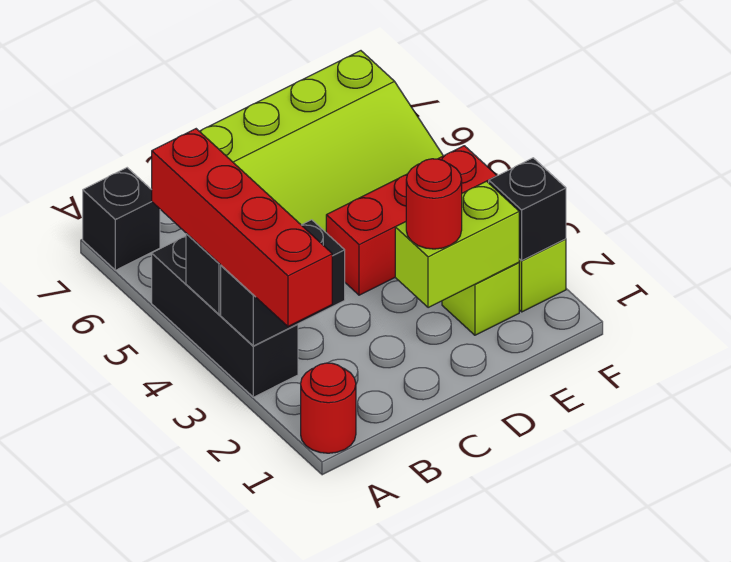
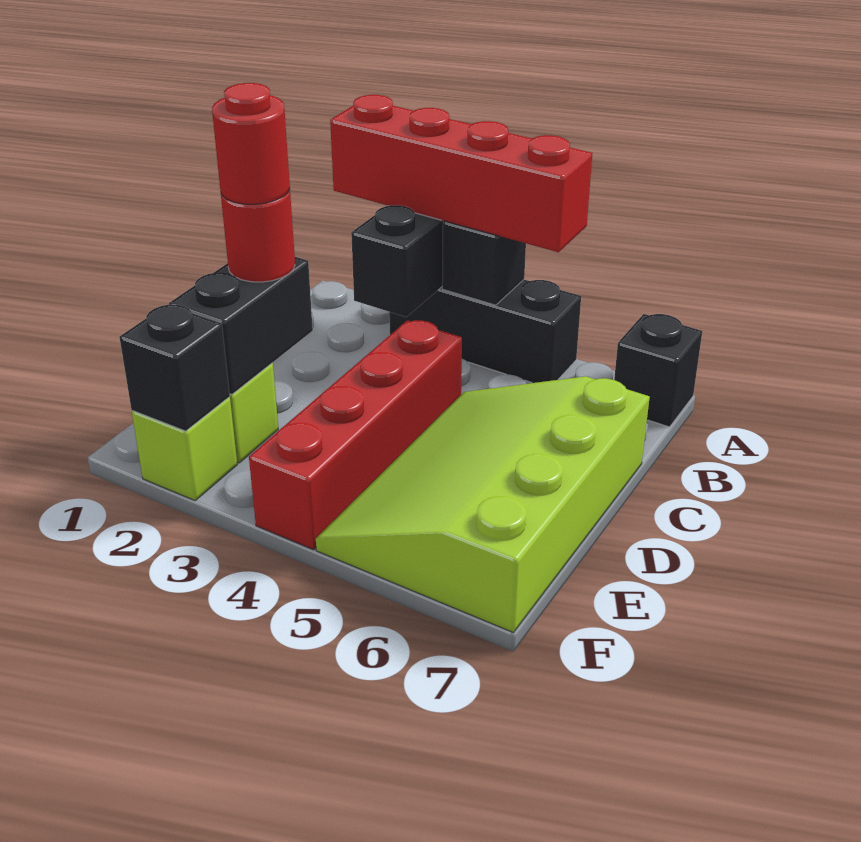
red 1x1 round brick [301,363,356,453] -> red 1x1 round brick moved to [212,83,290,204]
lime 1x2 brick [395,181,519,308] -> black 1x2 brick [169,257,313,395]
red 1x3 brick [326,146,497,295] -> red 1x4 brick [249,320,462,550]

